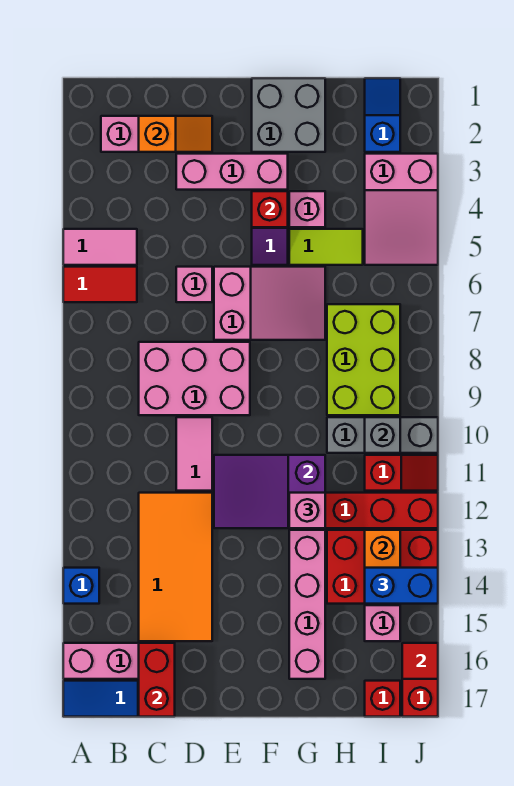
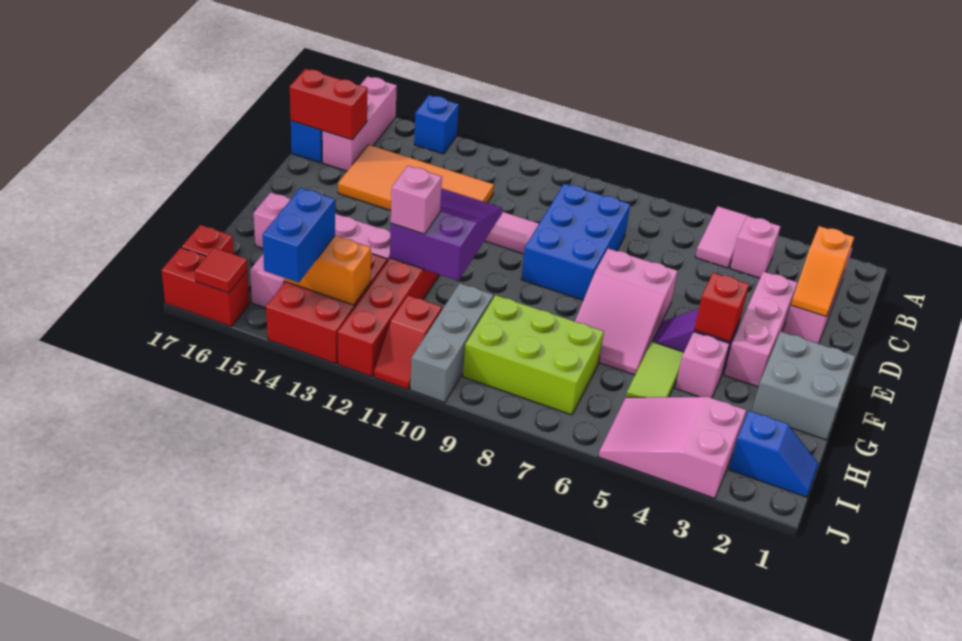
red 1x2 tile [63,267,137,302] -> none
pink 2x3 brick [139,342,250,415] -> blue 2x3 brick [521,184,630,300]
pink 1x1 brick [176,267,212,302] -> pink 1x1 brick moved to [730,216,781,278]
grey 1x1 brick [365,417,400,453] -> none

